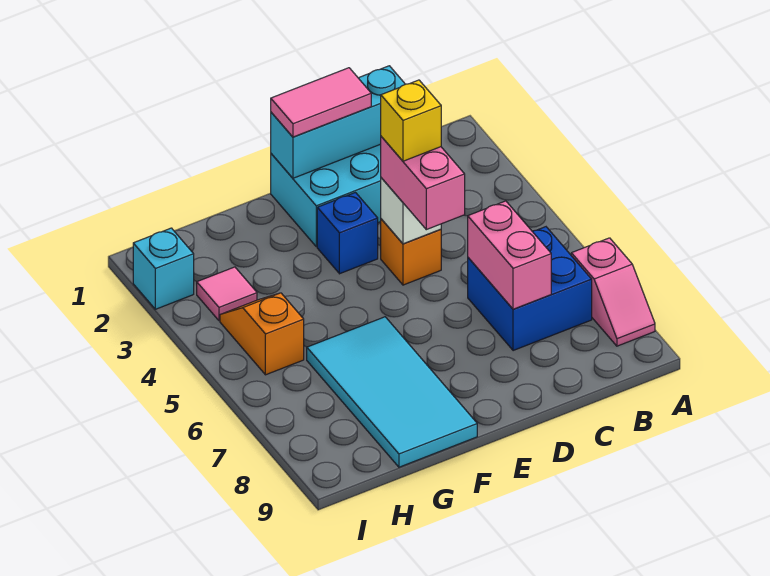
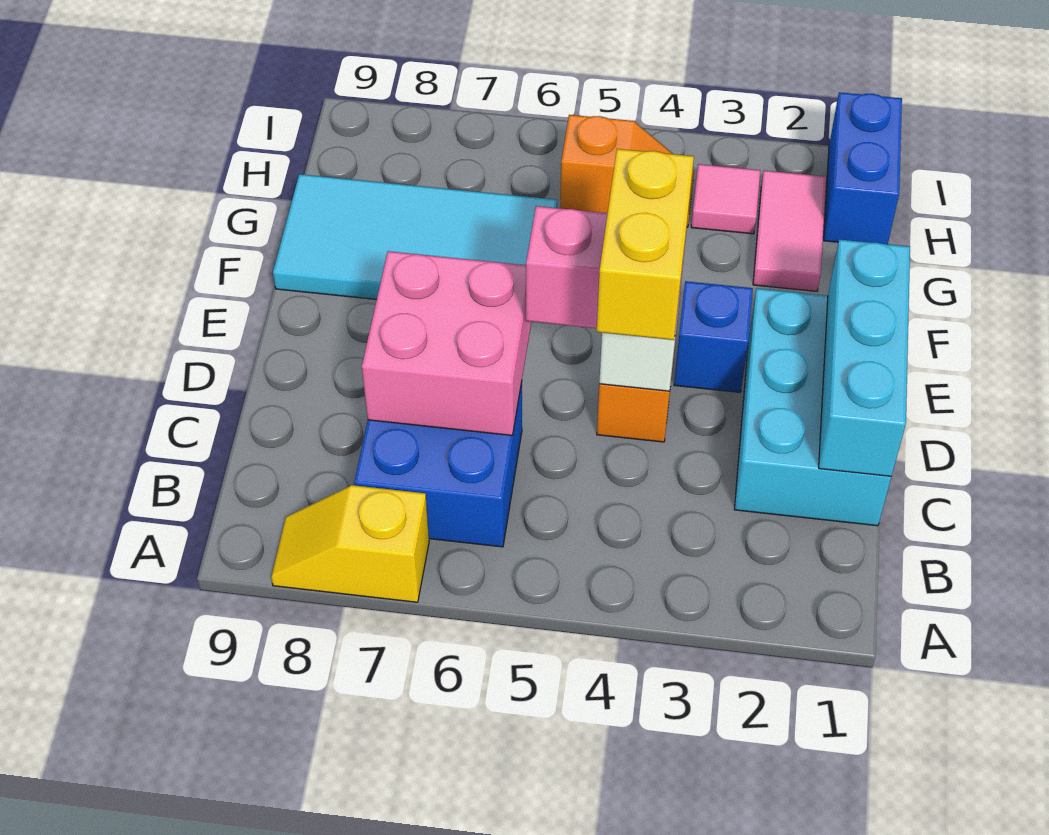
pink 1x2 slope [571,238,655,346] -> yellow 1x2 slope [271,485,429,602]
pink 1x2 brick [468,201,551,309] -> pink 2x2 brick [362,251,531,436]
pink 1x2 tile [271,68,371,137] -> pink 1x2 tile moved to [753,171,826,291]
yellow 1x1 brick [381,80,441,161] -> yellow 1x2 brick [597,149,694,340]
none -> blue 1x2 brick [824,92,902,244]
cyan 1x1 brick [133,228,194,309] -> none

